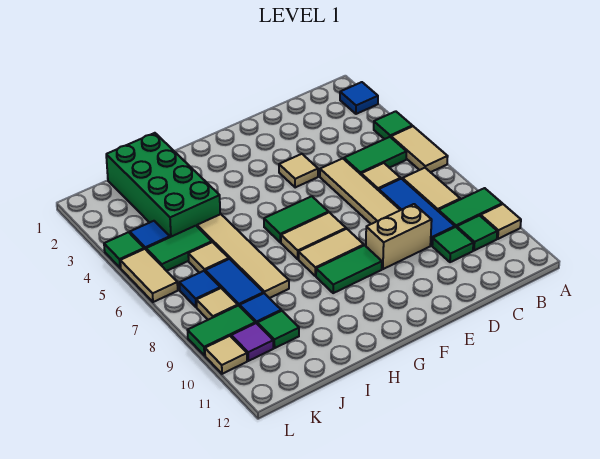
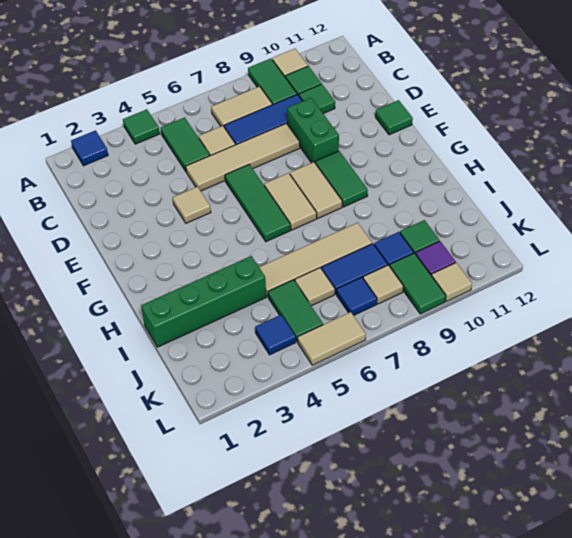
tan 1x2 tile [391,126,448,172] -> none
tan 1x2 brick [366,204,432,269] -> green 1x2 brick [287,98,339,163]
green 1x2 tile [264,196,328,242] -> green 1x3 tile [225,164,291,242]
green 2x4 brick [106,133,220,237] -> green 1x4 brick [141,256,266,347]
green 1x1 tile [104,232,144,268] -> green 1x1 tile moved to [375,100,413,135]

